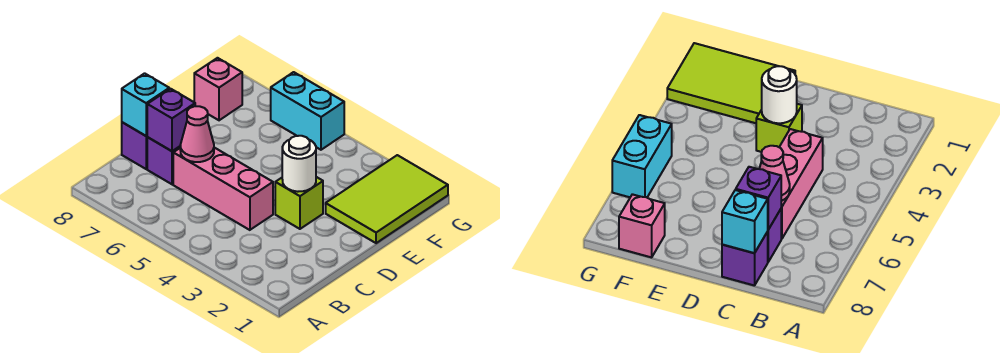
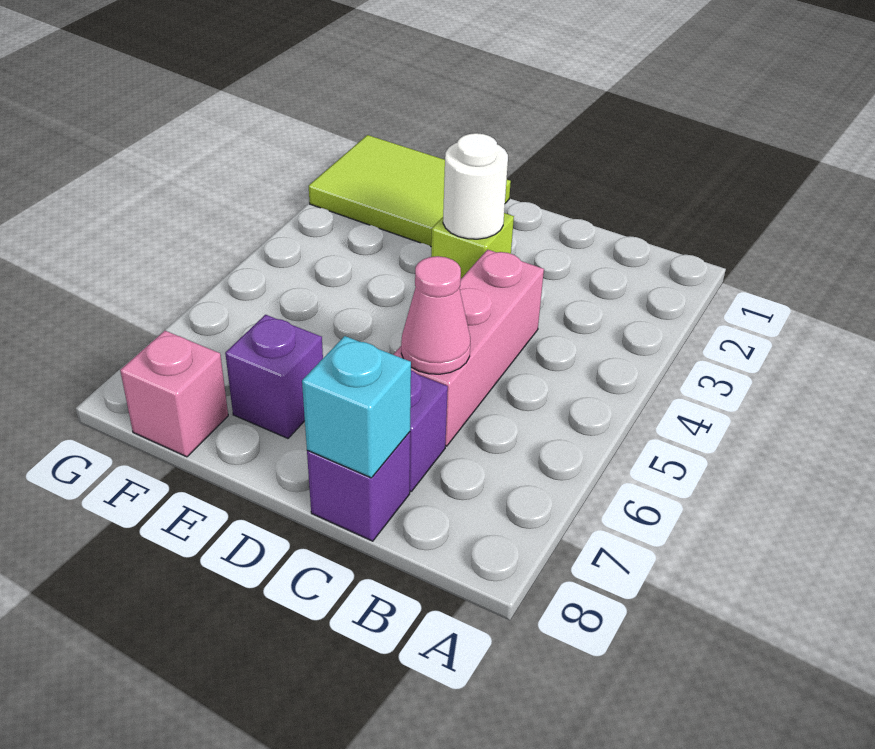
purple 1x1 brick [147,89,195,151] -> purple 1x1 brick moved to [225,315,323,438]
cyan 1x2 brick [271,72,344,150] -> none

